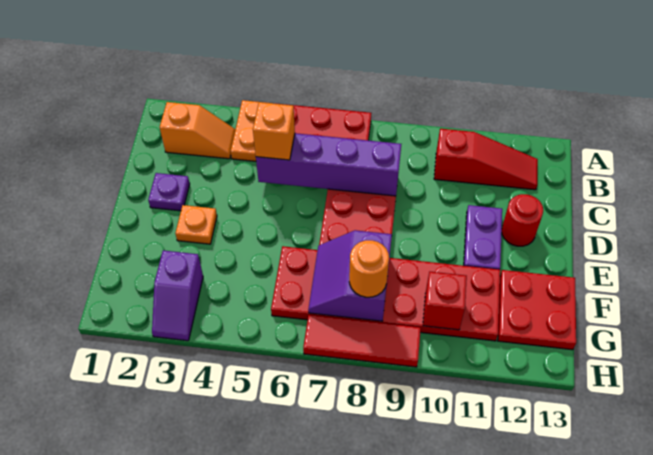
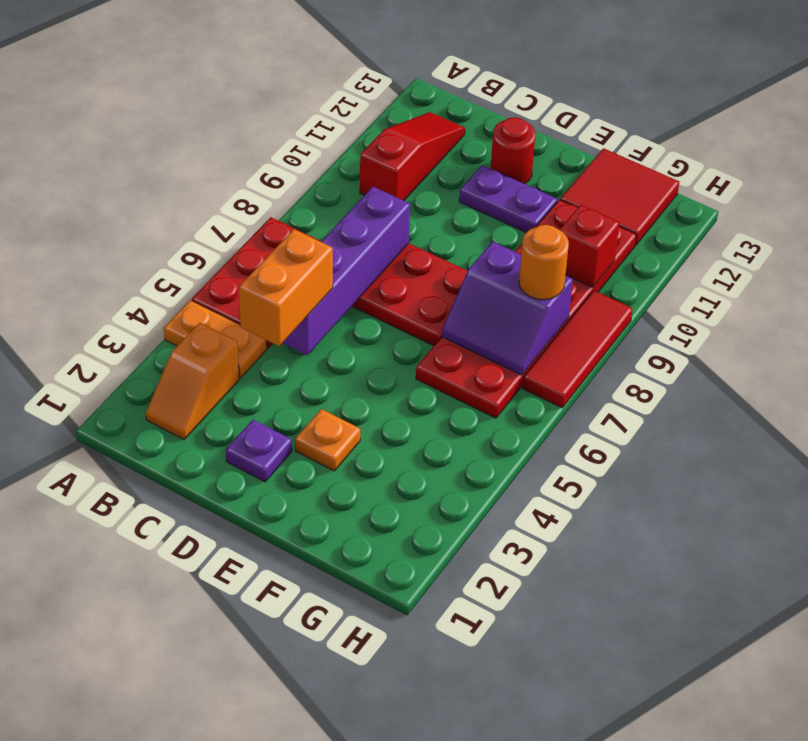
orange 1x2 slope [160,102,235,159] -> orange 1x2 slope turned to [146,323,239,440]
orange 1x1 brick [253,102,295,160] -> orange 1x2 brick [239,229,333,346]
red 2x2 plate [498,270,576,350] -> red 2x2 tile [560,148,679,245]
purple 1x2 slope [152,250,203,341] -> none

